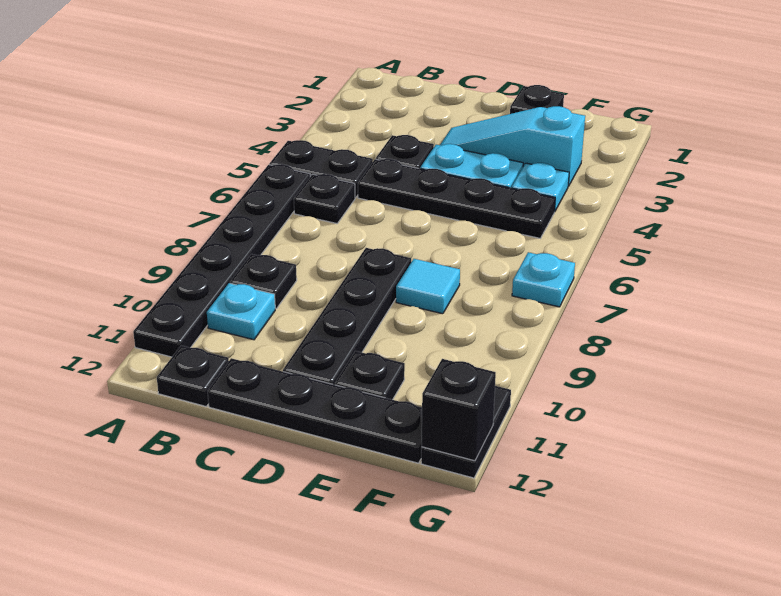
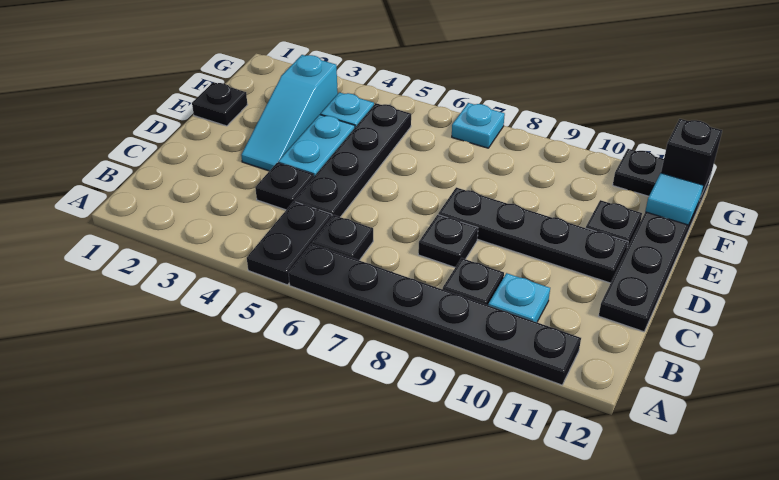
black 1x1 plate [157,346,229,406] -> black 1x1 plate moved to [418,215,478,267]
cyan 1x1 tile [396,259,460,314] -> cyan 1x1 tile moved to [645,173,703,225]

